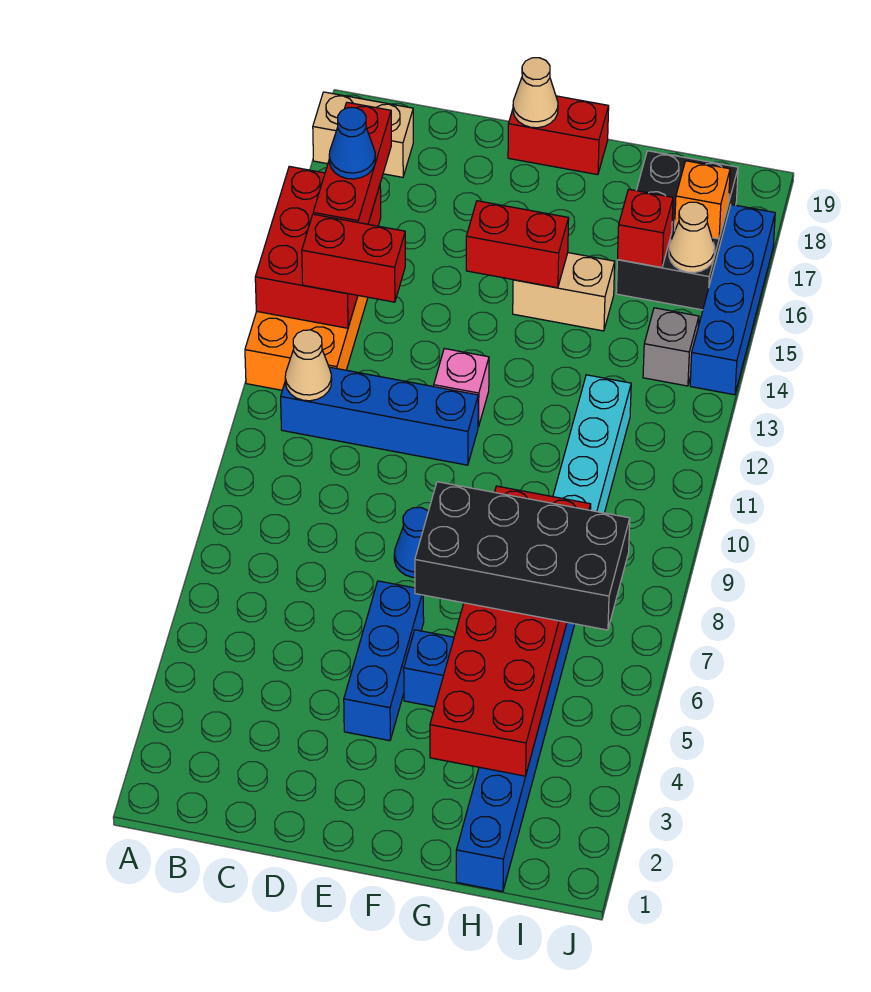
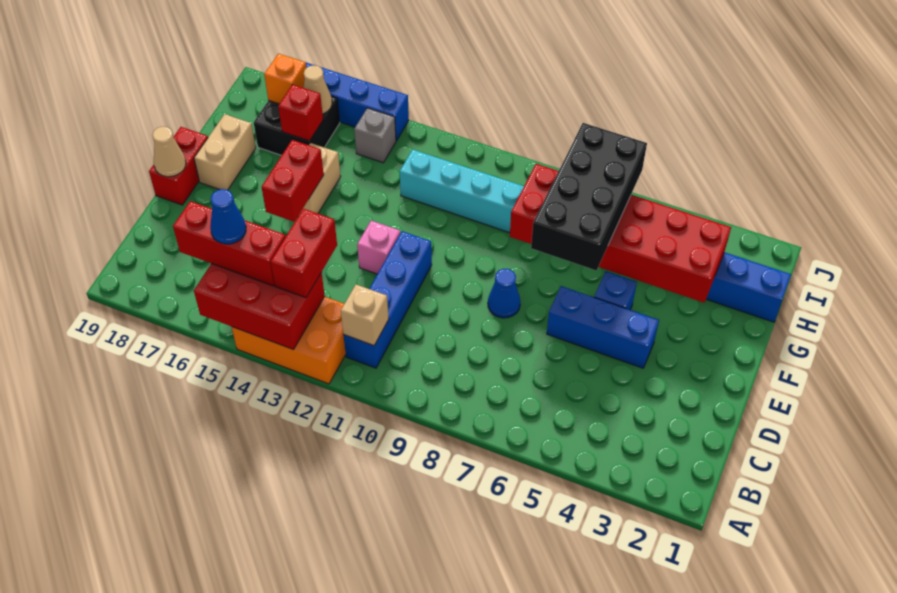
tan 1x2 brick [313,92,413,177] -> tan 1x2 brick moved to [194,114,256,190]
tan 1x1 cone [285,330,332,401] -> tan 1x1 brick [341,285,389,346]
black 2x3 brick [616,151,738,310] -> black 2x2 brick [254,96,340,155]

